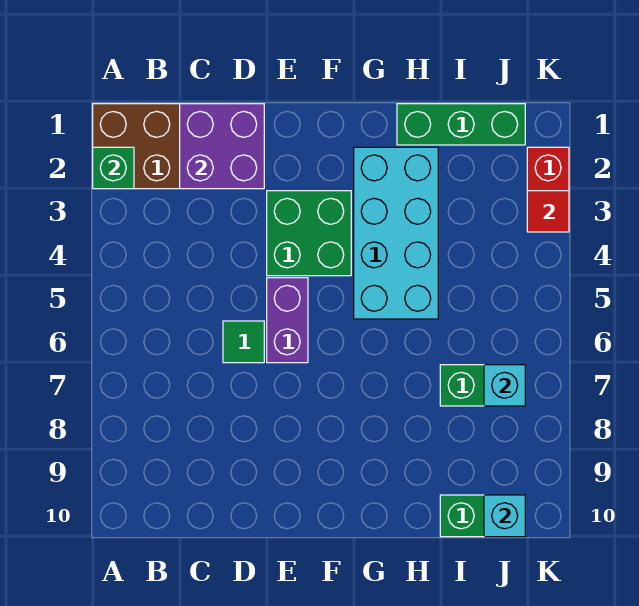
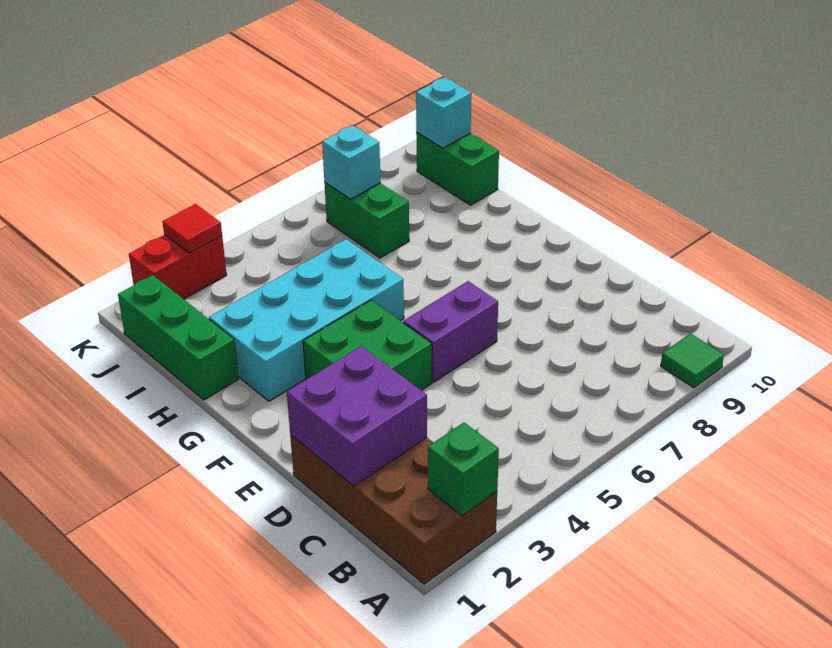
green 1x1 tile [223,321,264,363] -> green 1x1 tile moved to [661,334,724,388]

